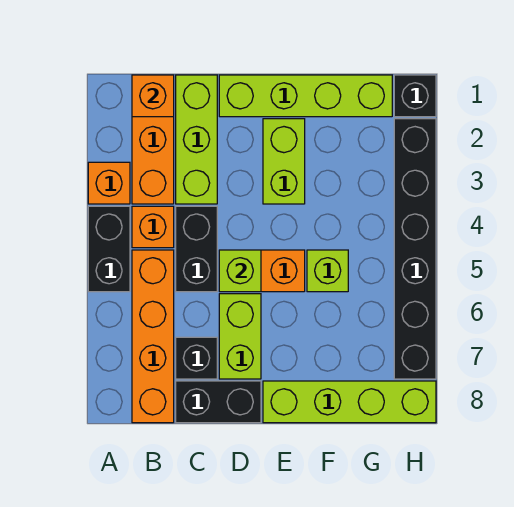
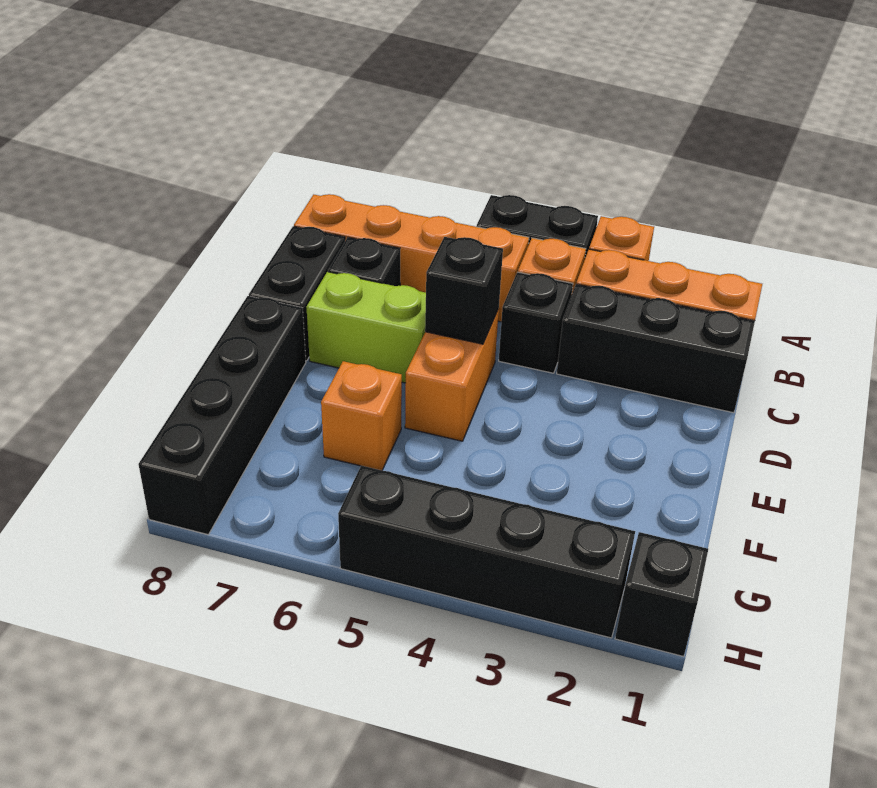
orange 1x1 brick [132,75,174,117] -> orange 1x1 brick moved to [321,361,402,470]
lime 1x3 brick [176,75,217,204] -> black 1x3 brick [557,284,755,413]
black 1x2 brick [176,206,217,292] -> black 1x1 brick [499,272,573,373]
lime 1x4 brick [219,75,392,117] -> none
lime 1x1 brick [219,250,261,292] -> black 1x1 brick [425,237,503,344]
lime 1x2 brick [263,119,305,204] -> none
lime 1x4 brick [263,381,436,423] -> black 1x4 brick [138,296,306,535]
lime 1x1 brick [307,250,348,292] -> none
black 1x6 brick [394,119,436,379] -> black 1x4 brick [338,466,635,638]

